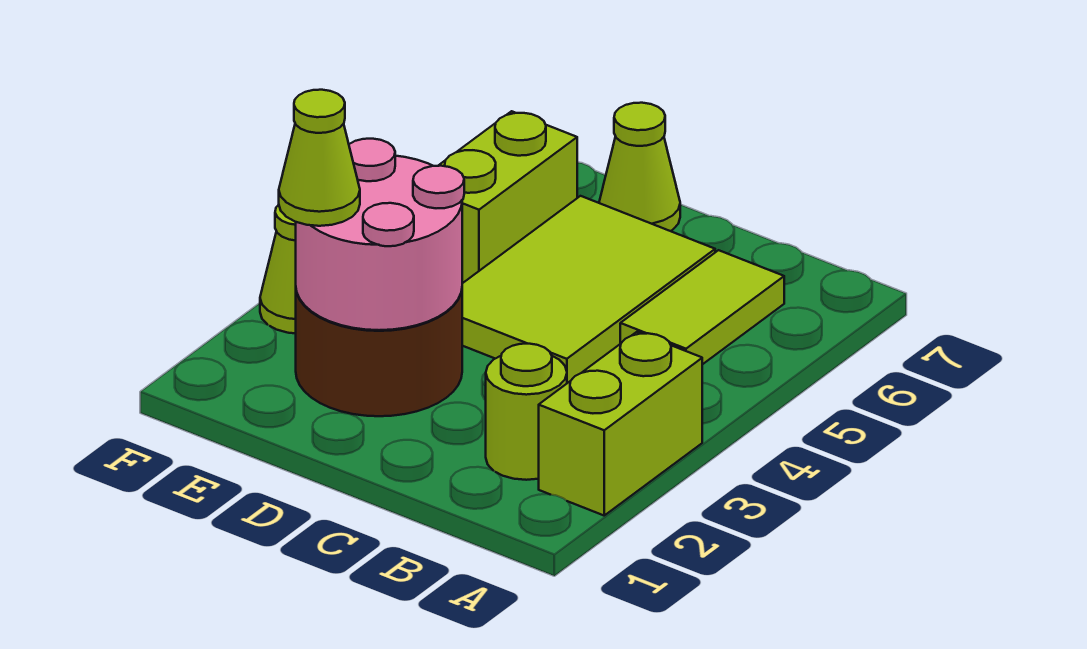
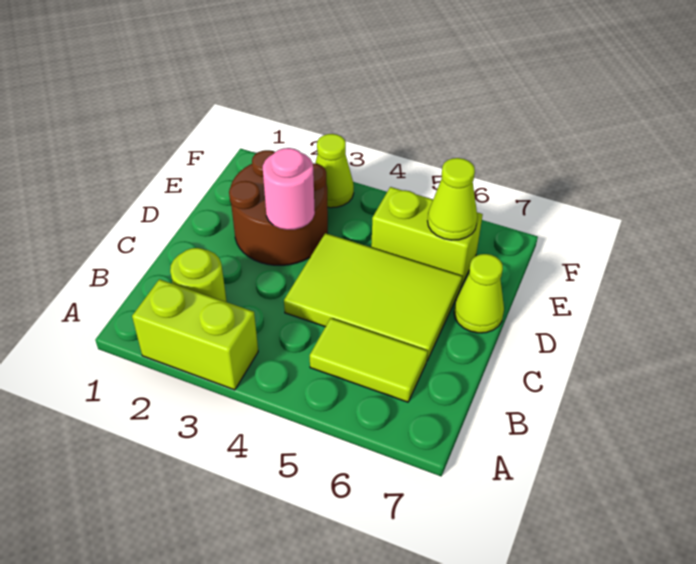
pink 2x2 round brick [296,139,464,330] -> pink 1x1 round brick [263,148,315,230]
lime 1x1 cone [279,90,360,226] -> lime 1x1 cone moved to [428,158,478,240]

